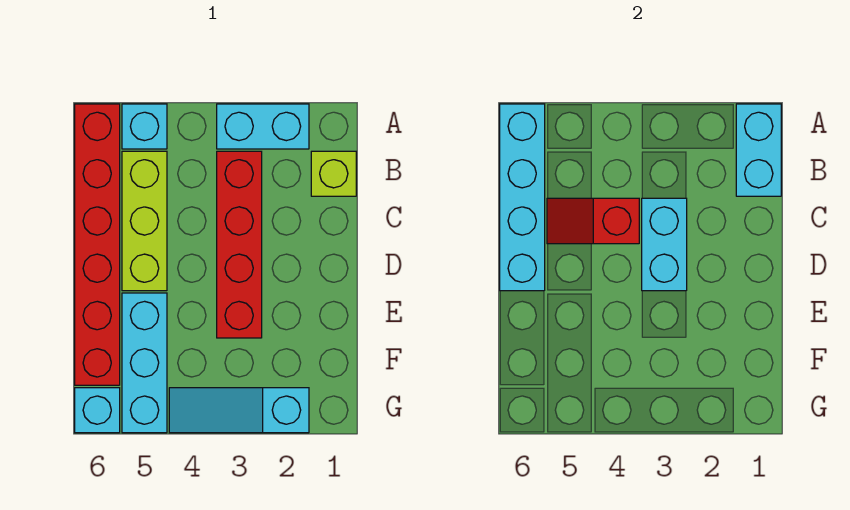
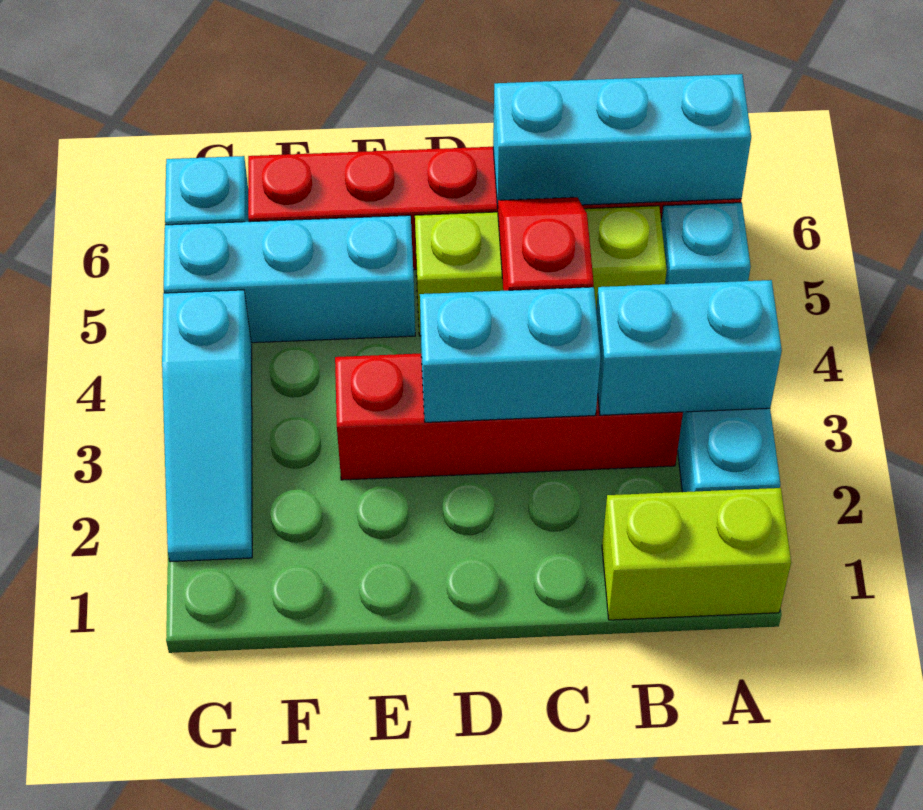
cyan 1x2 brick [736,104,781,196] -> cyan 1x2 brick moved to [596,280,782,415]
cyan 1x4 brick [500,104,545,291] -> cyan 1x3 brick [493,74,751,207]
lime 1x1 brick [311,151,356,196] -> lime 1x2 brick [602,488,791,620]
cyan 1x3 slope [169,388,309,433] -> cyan 1x3 slope turned to [162,290,252,562]

